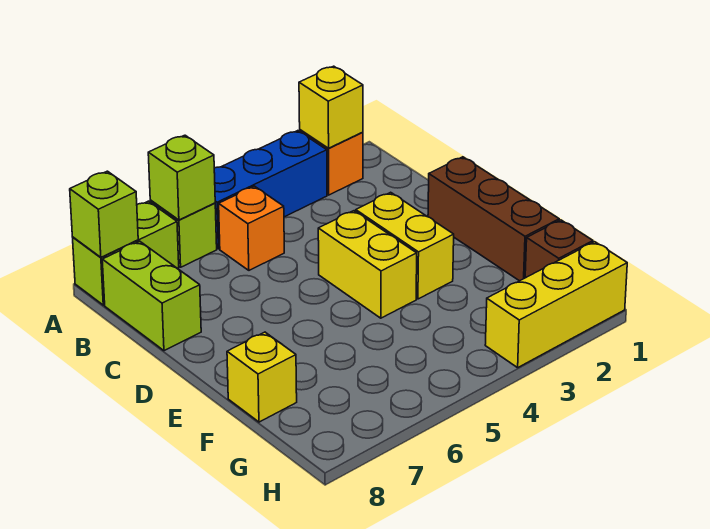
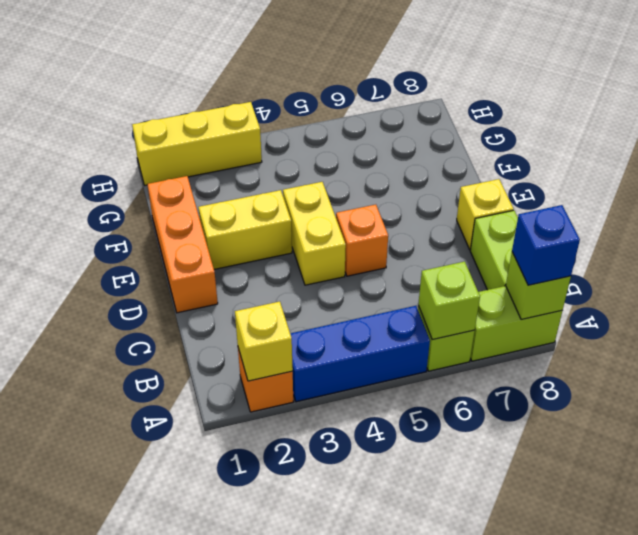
none -> blue 1x1 brick [512,205,580,285]
orange 1x1 brick [219,186,284,270] -> orange 1x1 brick moved to [336,205,388,276]
brown 1x3 brick [428,157,559,281] -> orange 1x3 brick [147,176,218,313]
yellow 1x2 brick [356,192,454,299] -> yellow 1x2 brick turned to [198,190,292,269]
yellow 1x1 brick [227,332,297,422] -> yellow 1x1 brick moved to [457,179,514,250]
brown 1x1 brick [525,220,593,278] -> none

